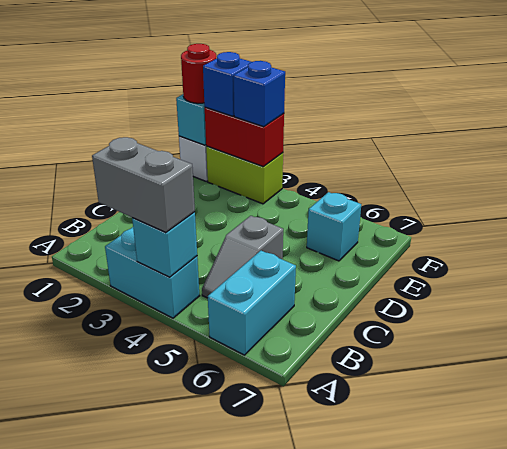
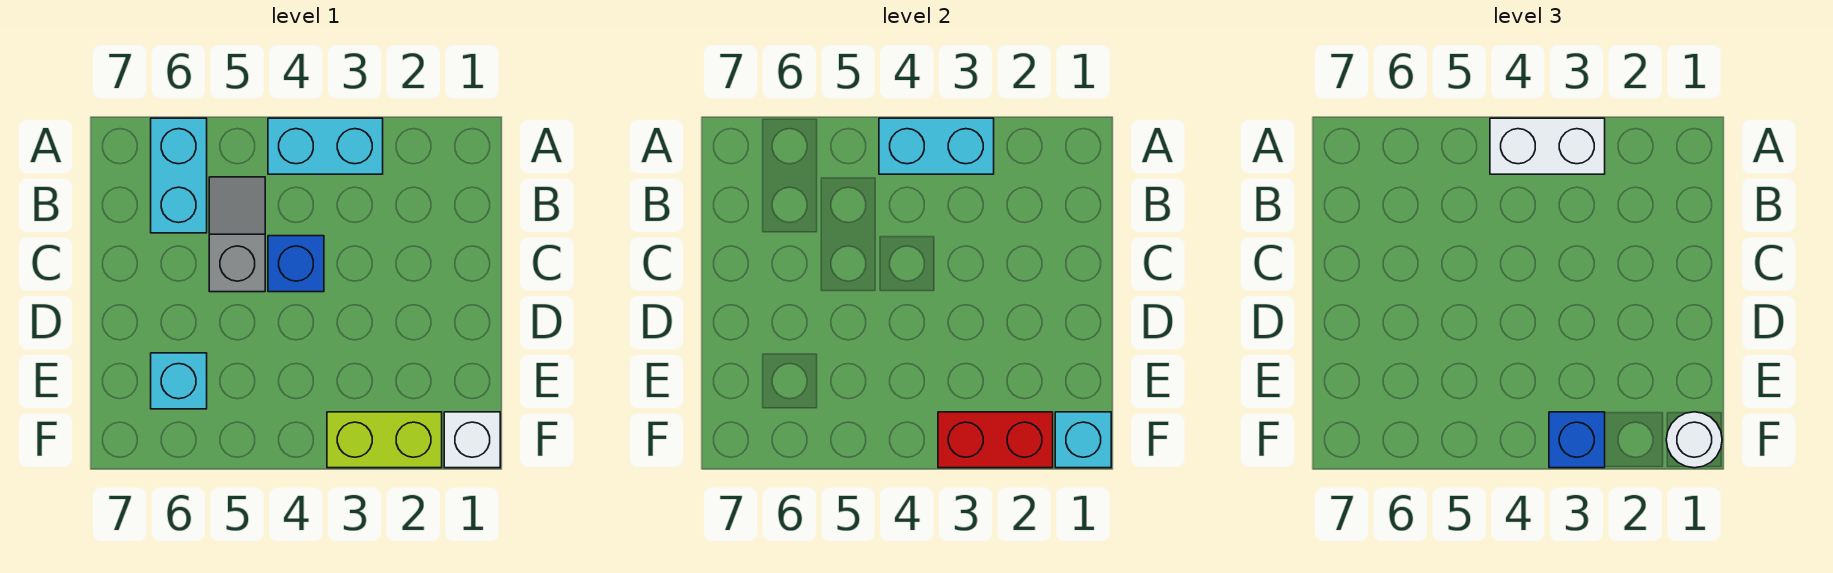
grey 1x2 brick [92,137,195,232] -> white 1x2 brick [1490,118,1605,174]
cyan 1x1 brick [132,212,197,277] -> cyan 1x2 brick [879,118,994,174]
red 1x1 round brick [181,44,216,103] -> white 1x1 round brick [1666,412,1722,468]
blue 1x1 brick [203,52,251,116] -> blue 1x1 brick moved to [268,236,324,292]

